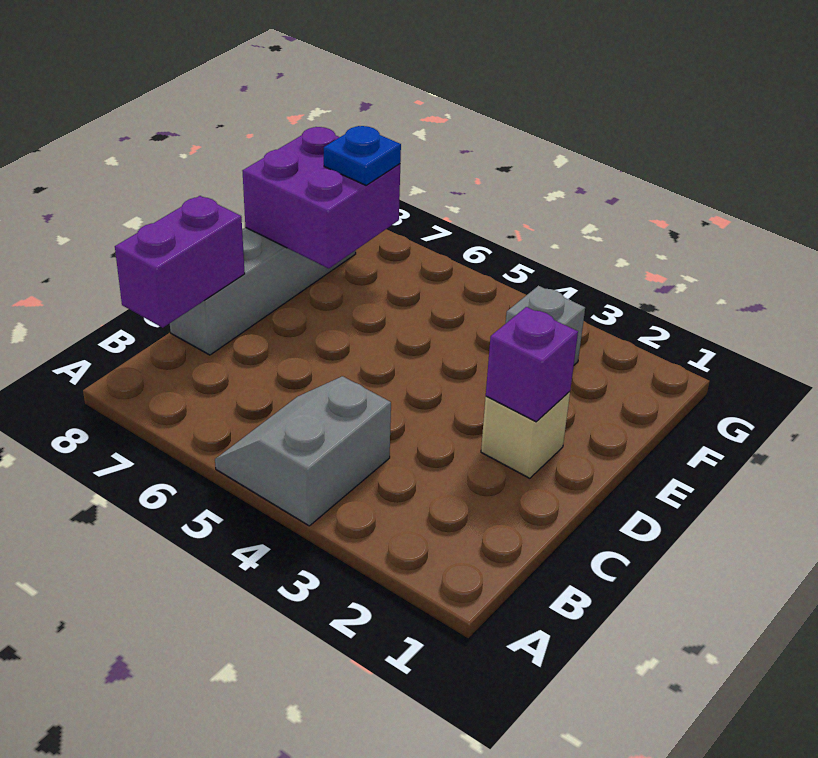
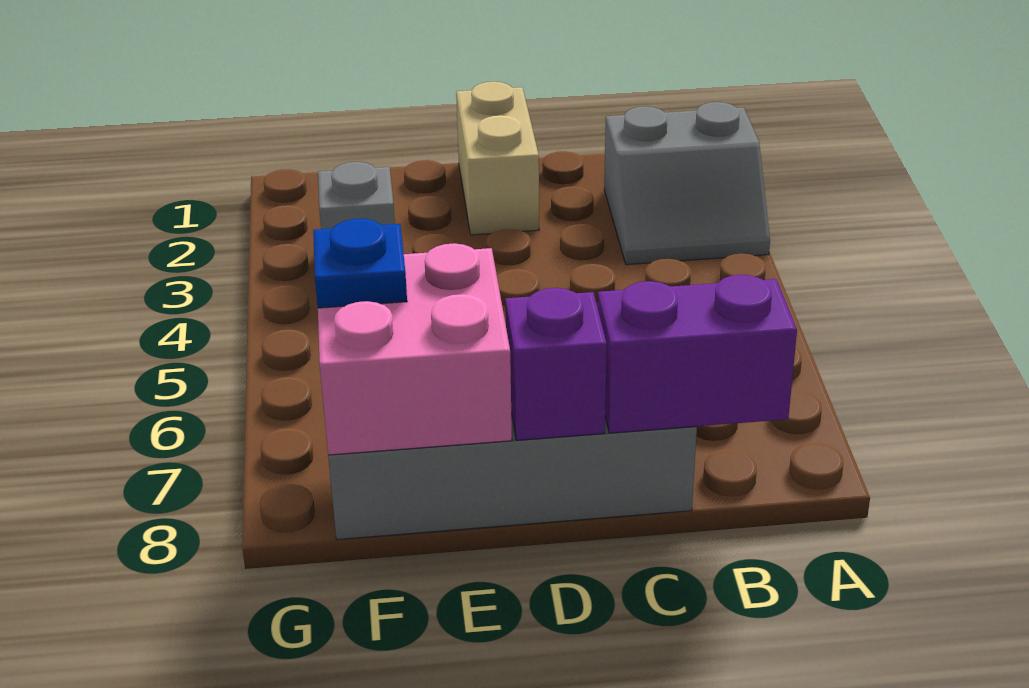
grey 2x2 slope [215,376,391,526] -> grey 2x2 slope moved to [604,102,770,265]
tan 1x1 brick [481,392,570,478] -> tan 1x2 brick [456,82,539,235]
purple 1x1 brick [486,307,578,422] -> purple 1x1 brick moved to [505,288,607,440]
purple 2x2 brick [243,127,400,268] -> pink 2x2 brick [318,243,512,455]

